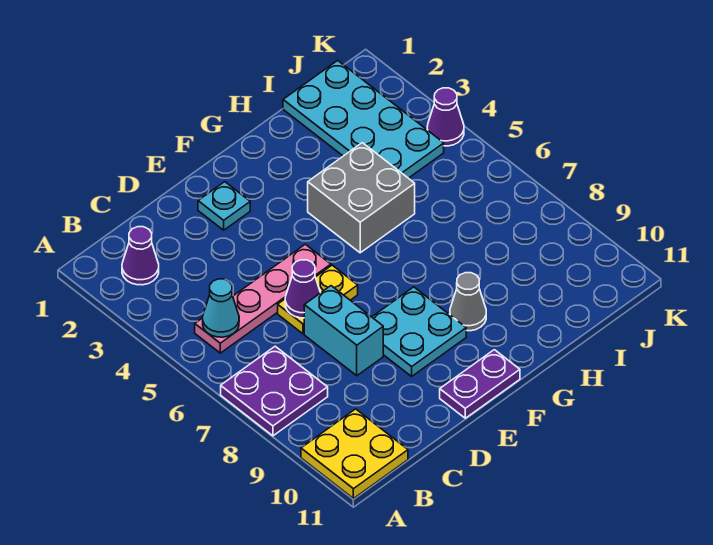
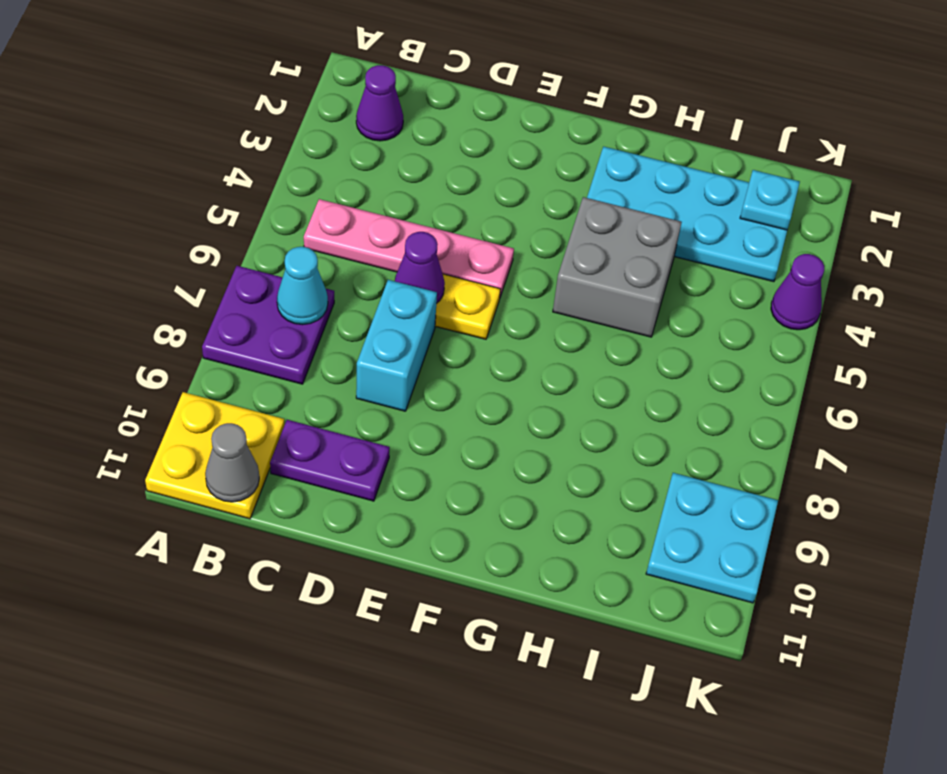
cyan 1x1 cone [203,279,239,337] -> cyan 1x1 cone moved to [277,247,328,325]
cyan 1x1 plate [198,182,250,230] -> cyan 1x1 plate moved to [740,170,800,230]
cyan 2x2 plate [372,287,466,376] -> cyan 2x2 plate moved to [646,473,778,603]
purple 1x2 plate [440,350,520,418] -> purple 1x2 plate moved to [270,420,390,501]
grey 1x1 cone [450,273,486,331] -> grey 1x1 cone moved to [205,423,259,502]
cyan 2x4 plate [283,60,444,178] -> cyan 2x4 plate turned to [587,147,787,282]

